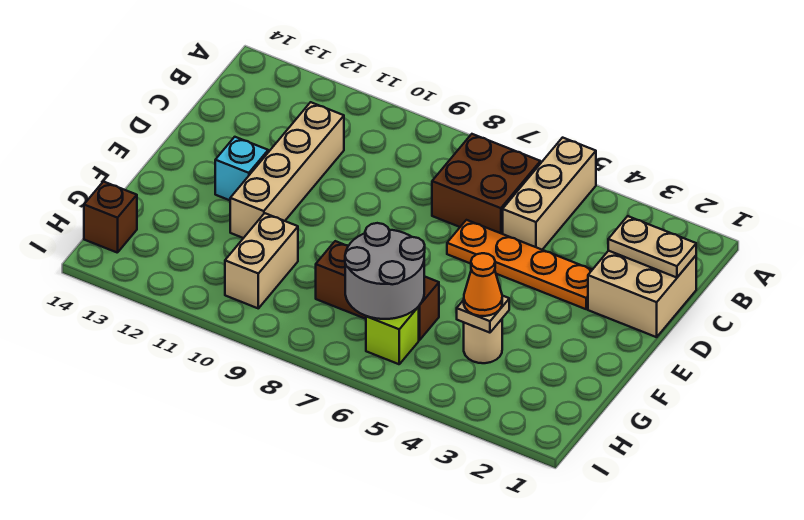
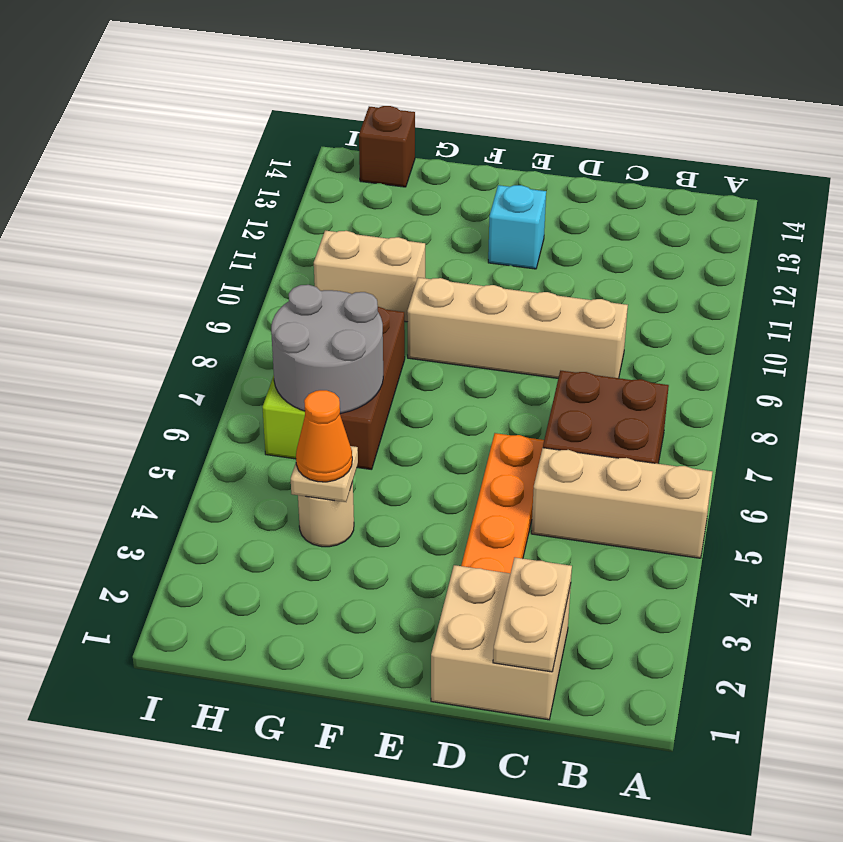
tan 1x4 brick [230,102,344,238] -> tan 1x4 brick moved to [407,278,628,378]

